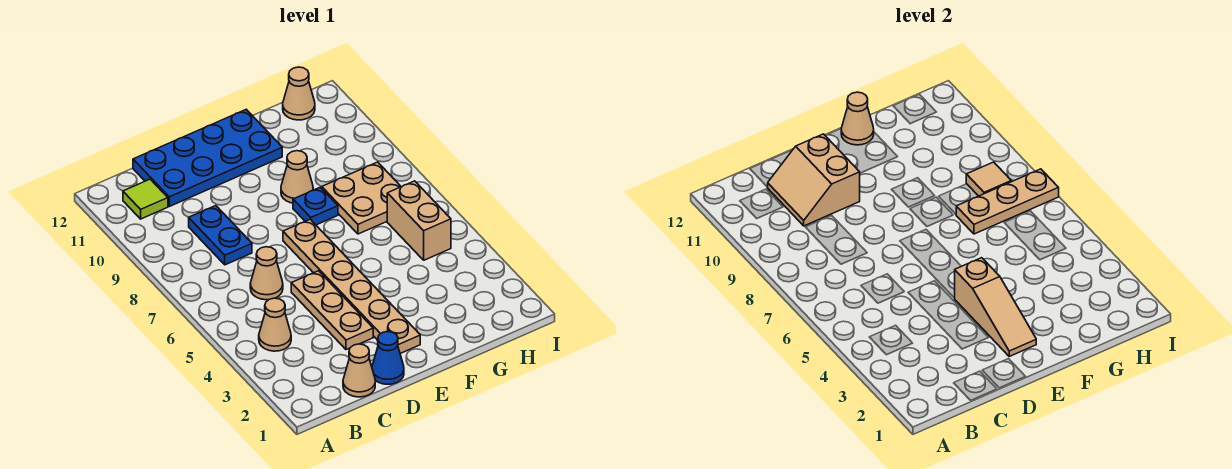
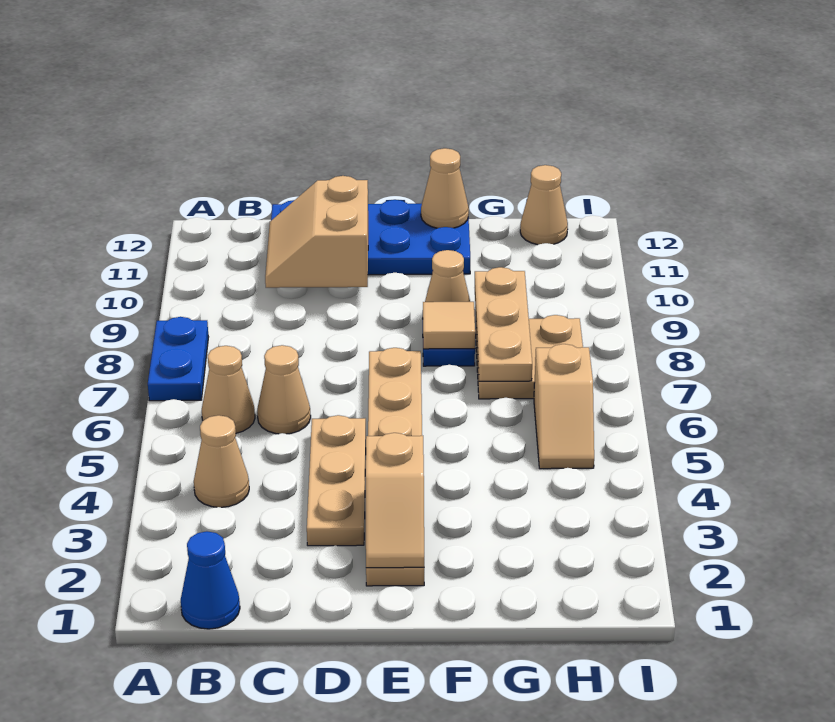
lime 1x1 tile [123,179,168,219] -> none
tan 1x1 cone [343,344,375,397] -> tan 1x1 cone moved to [202,346,255,433]
blue 1x2 plate [189,206,252,265] -> blue 1x2 plate moved to [148,317,208,401]
blue 1x1 cone [372,331,404,384] -> blue 1x1 cone moved to [181,531,240,629]
tan 1x3 slope [954,258,1036,356] -> tan 1x2 slope [366,433,424,568]
tan 1x3 plate [956,169,1059,234] -> tan 1x3 plate turned to [475,267,532,381]
tan 1x2 brick [387,181,451,260] -> tan 1x2 slope [534,344,594,469]
tan 1x1 tile [966,162,1011,196] -> tan 1x1 tile moved to [423,302,475,349]

